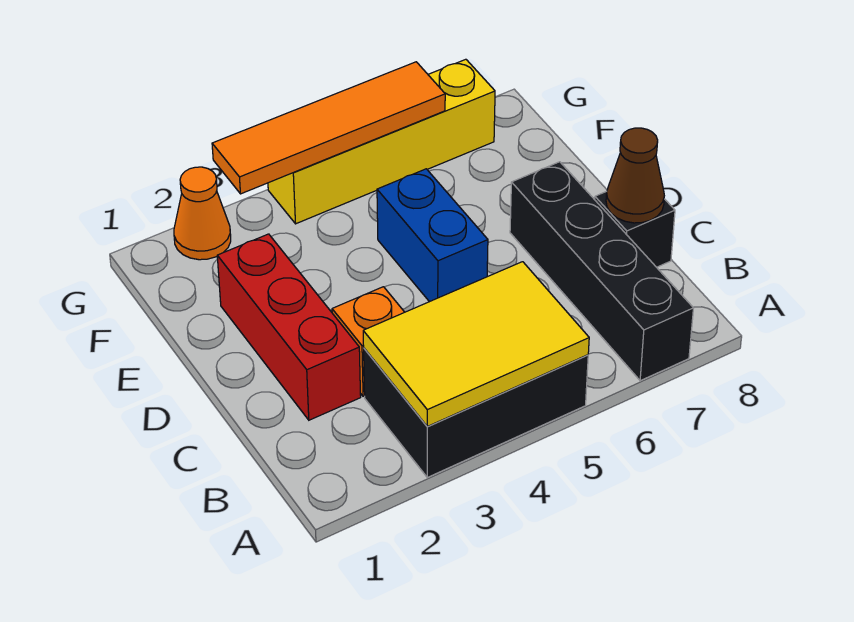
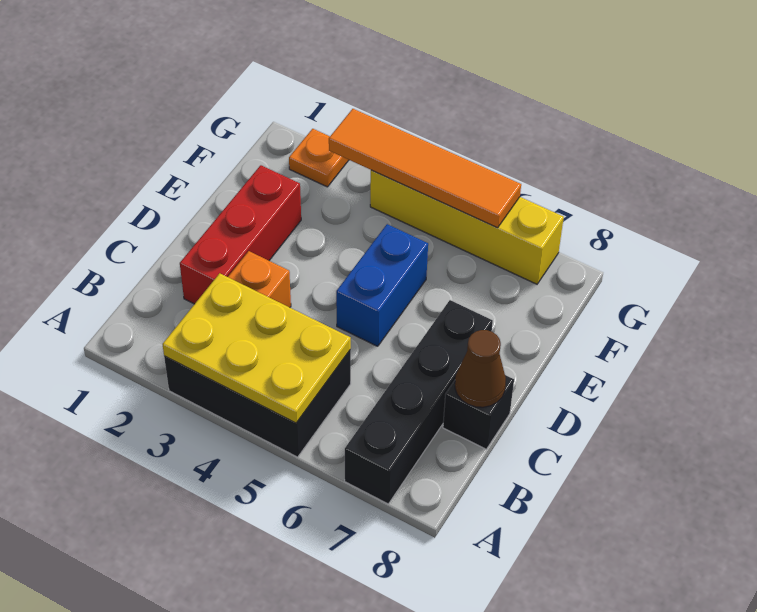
yellow 2x3 tile [363,262,589,426] -> yellow 2x3 plate [162,273,351,423]
orange 1x1 cone [174,167,231,260] -> orange 1x1 plate [289,129,349,187]

